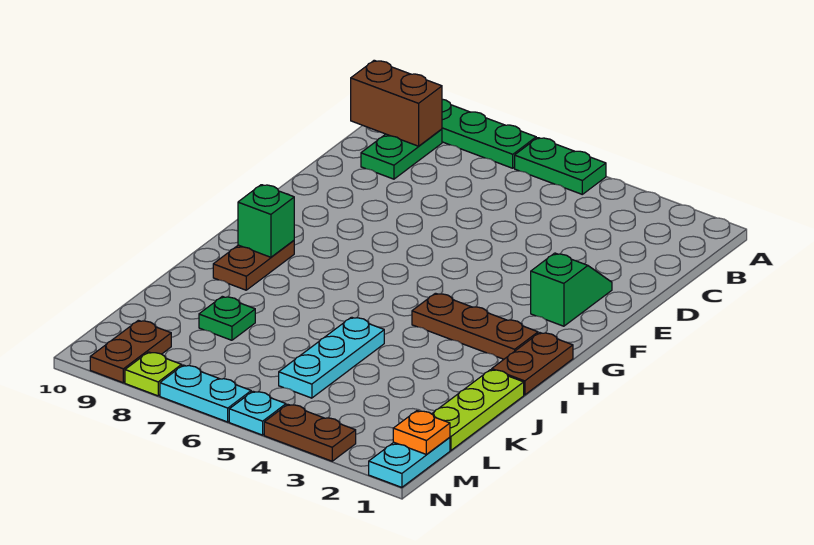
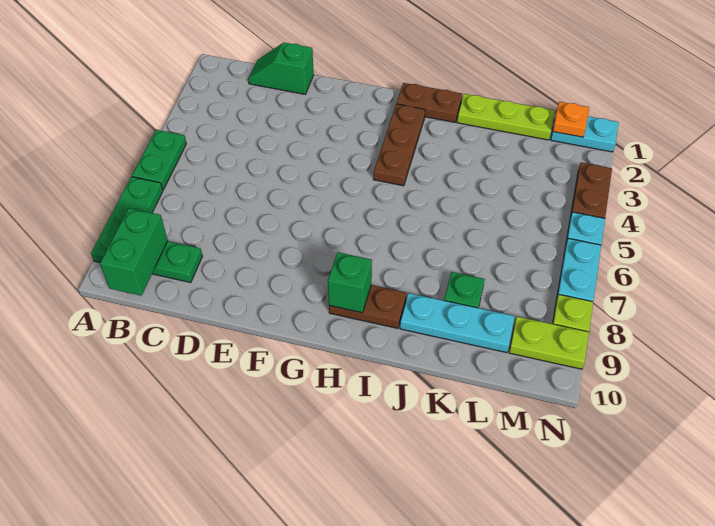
brown 1x2 brick [351,60,442,146] -> green 1x2 brick [100,208,168,296]
green 1x2 slope [531,253,612,326] -> green 1x2 slope moved to [248,43,314,94]
cyan 1x3 plate [279,317,384,398] -> cyan 1x3 plate moved to [400,293,515,353]
brown 1x2 plate [90,320,171,383] -> lime 1x2 plate [509,317,589,369]

